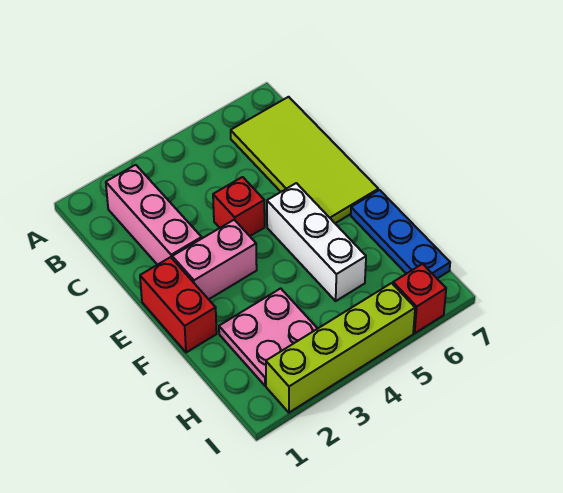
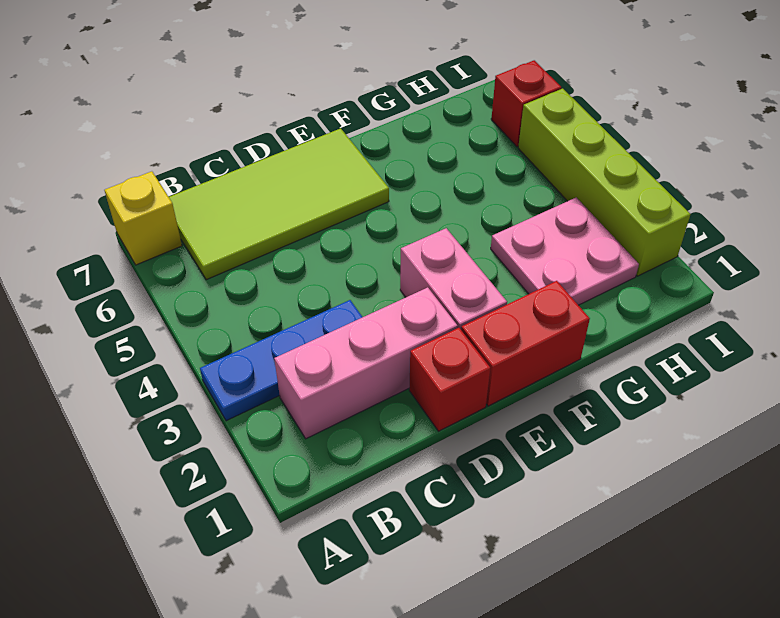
none -> yellow 1x1 brick [105,171,182,265]
red 1x1 brick [213,177,265,236] -> red 1x1 brick moved to [409,328,490,431]
white 1x3 brick [267,183,366,301] -> none
blue 1x3 plate [351,190,450,278] -> blue 1x3 plate moved to [200,300,362,421]

